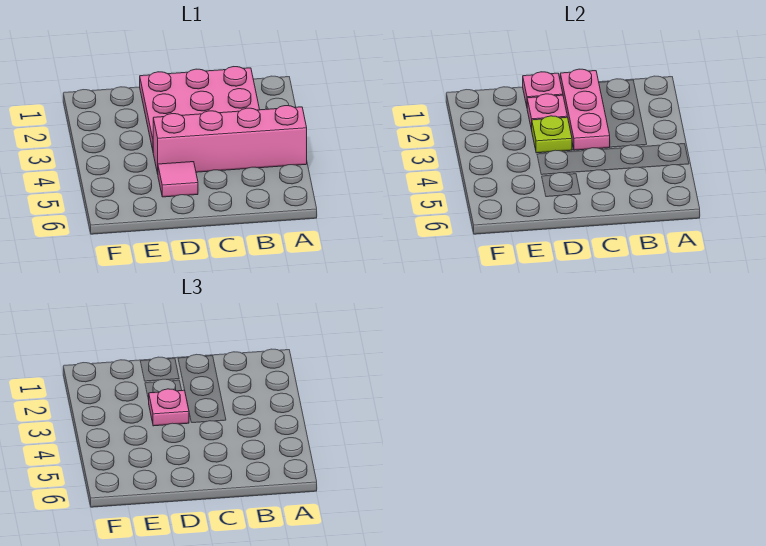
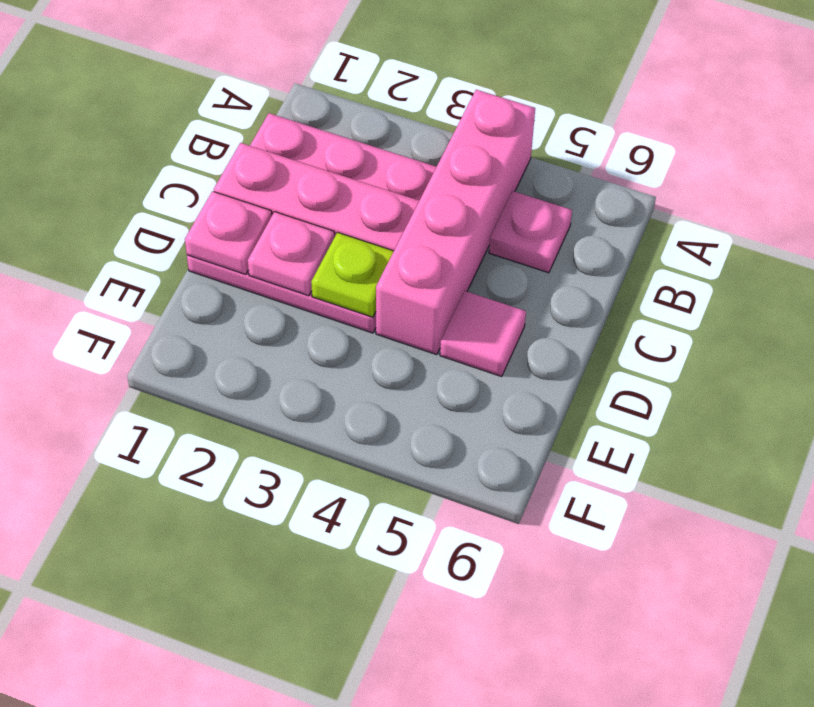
pink 1x1 plate [149,389,189,426] -> pink 1x1 plate moved to [489,191,572,273]

